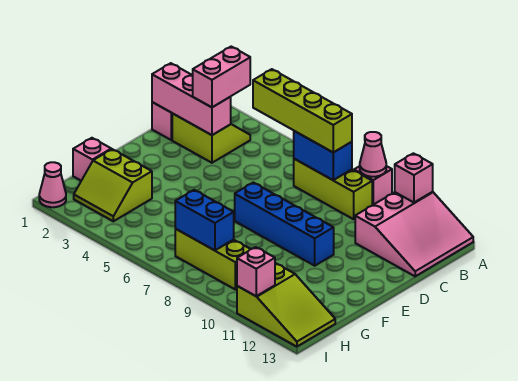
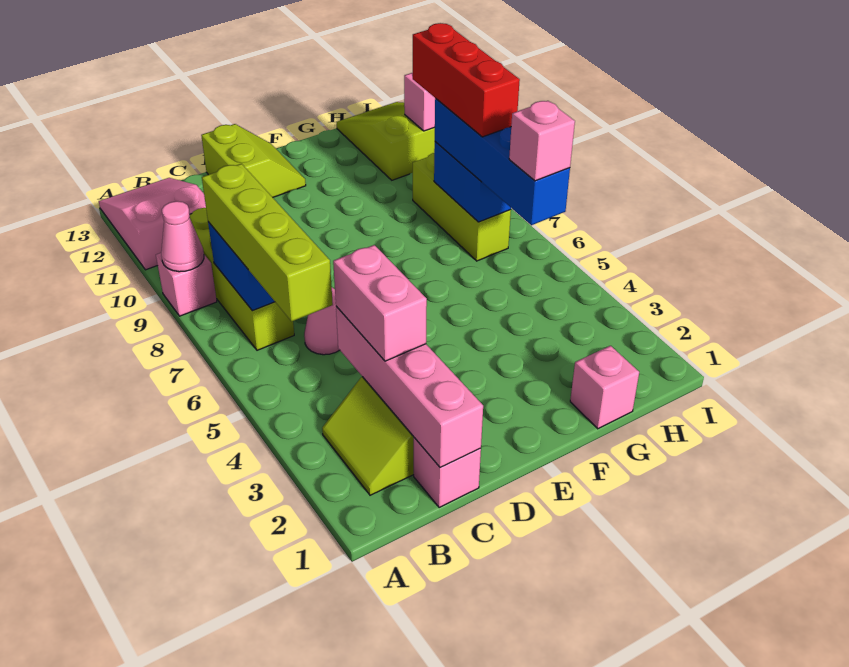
pink 3x3 slope [355,192,473,276] -> pink 2x3 slope [99,178,206,270]
pink 1x1 brick [395,153,433,202] -> pink 1x1 brick moved to [509,101,575,181]
pink 1x2 brick [193,47,250,107] -> pink 1x2 brick turned to [333,245,427,361]
lime 1x3 brick [294,159,372,219] -> lime 1x4 brick [190,208,294,350]
pink 1x3 brick [152,63,231,135] -> pink 1x4 brick [336,306,483,467]
blue 1x4 brick [235,183,334,266] -> blue 1x4 brick moved to [434,99,570,225]
lime 2x2 slope [74,149,152,221] -> lime 2x2 slope moved to [201,124,306,197]
none -> red 1x3 brick [413,23,520,137]
pink 1x1 cone [39,162,66,207] -> pink 1x1 cone moved to [304,288,339,355]

